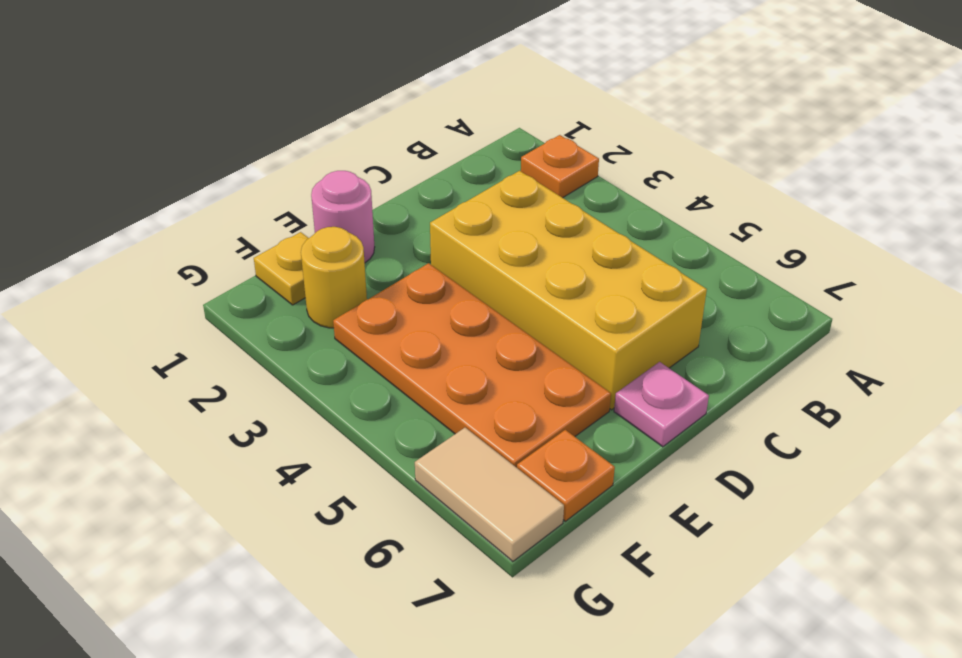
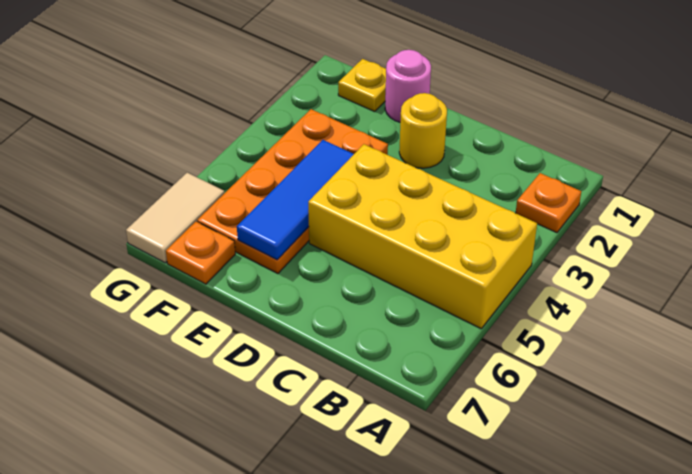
yellow 2x4 brick [430,171,707,410] -> yellow 2x4 brick turned to [308,144,537,328]
pink 1x1 plate [614,362,709,447] -> none
none -> blue 1x3 tile [237,140,354,260]
yellow 1x1 round brick [301,227,367,328] -> yellow 1x1 round brick moved to [399,93,447,168]

